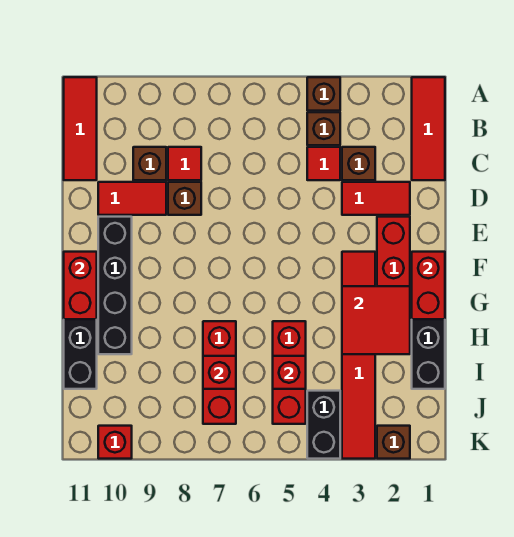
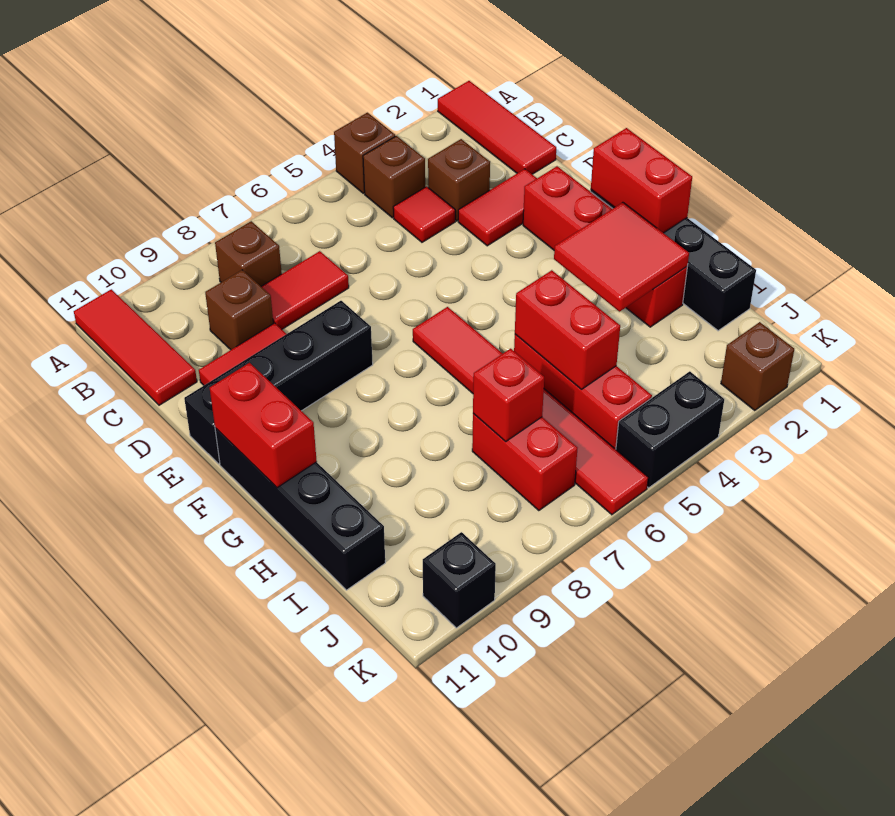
red 1x1 tile [168,147,201,180] -> red 1x2 tile [261,251,349,329]
brown 1x1 brick [168,182,201,215] -> brown 1x1 brick moved to [215,221,282,286]
black 1x4 brick [98,217,132,354] -> black 1x4 brick turned to [184,301,373,464]
red 1x6 tile [342,252,375,459] -> red 1x6 tile moved to [413,307,648,515]
red 1x3 brick [203,321,236,424] -> red 1x2 brick [472,413,577,511]
red 1x1 brick [273,356,306,389] -> red 1x2 brick [515,270,620,389]
black 1x2 brick [307,391,340,459] -> black 1x2 brick turned to [616,371,724,488]
red 1x1 brick [98,426,132,459] -> black 1x1 brick [423,532,496,628]

